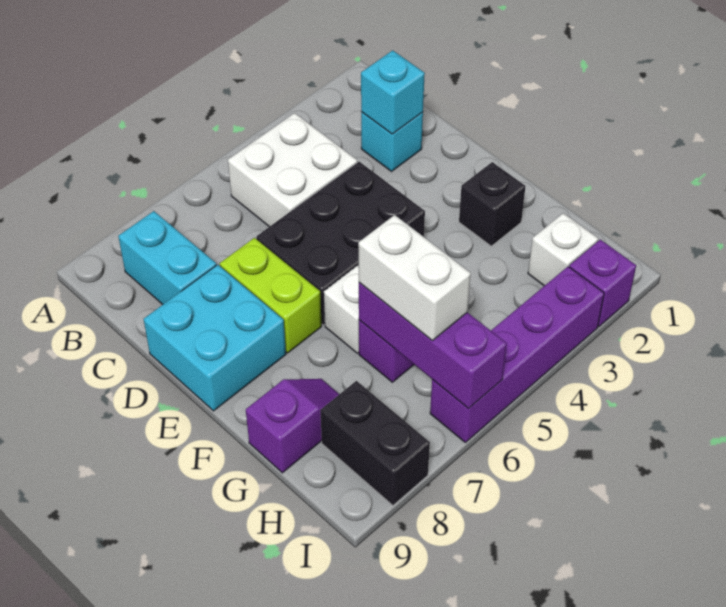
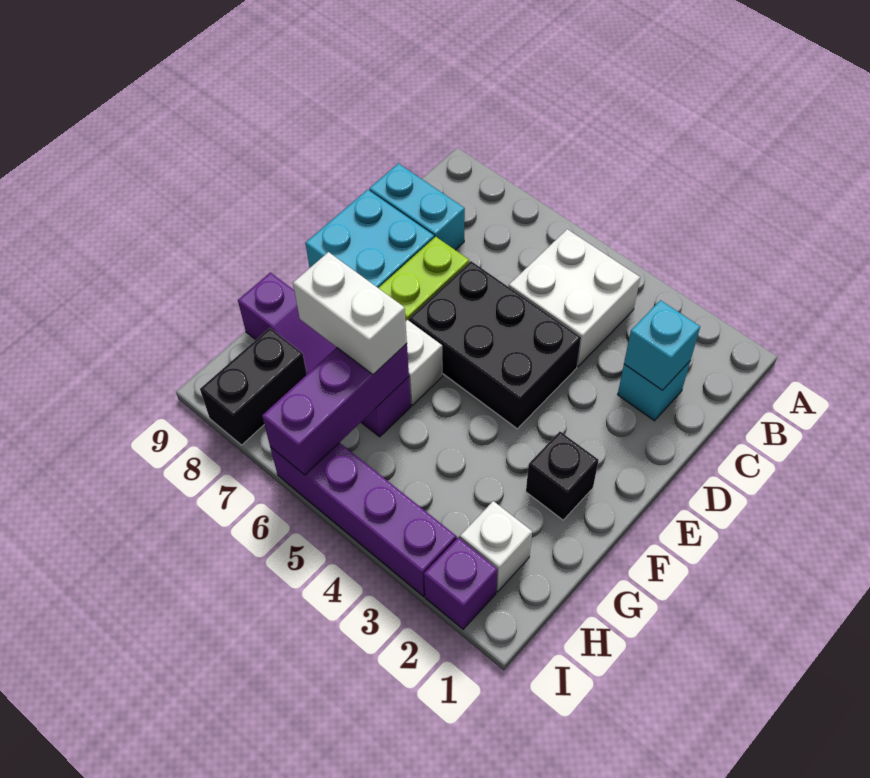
cyan 1x2 brick [118,211,216,304] -> cyan 1x2 brick turned to [369,164,465,250]
white 1x2 brick [358,215,471,340] -> white 1x2 brick turned to [293,252,407,374]

